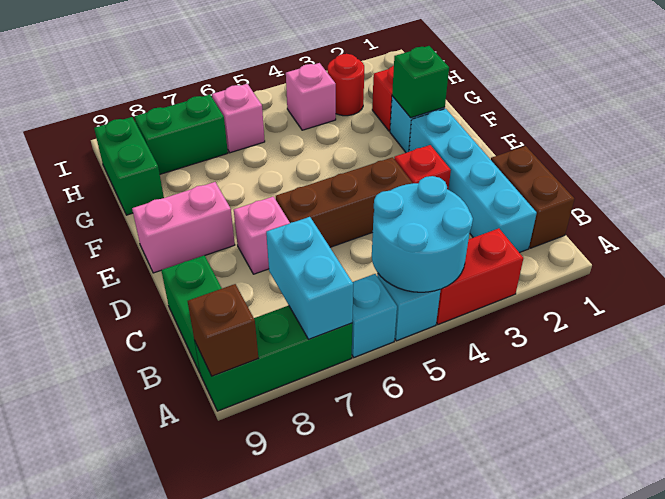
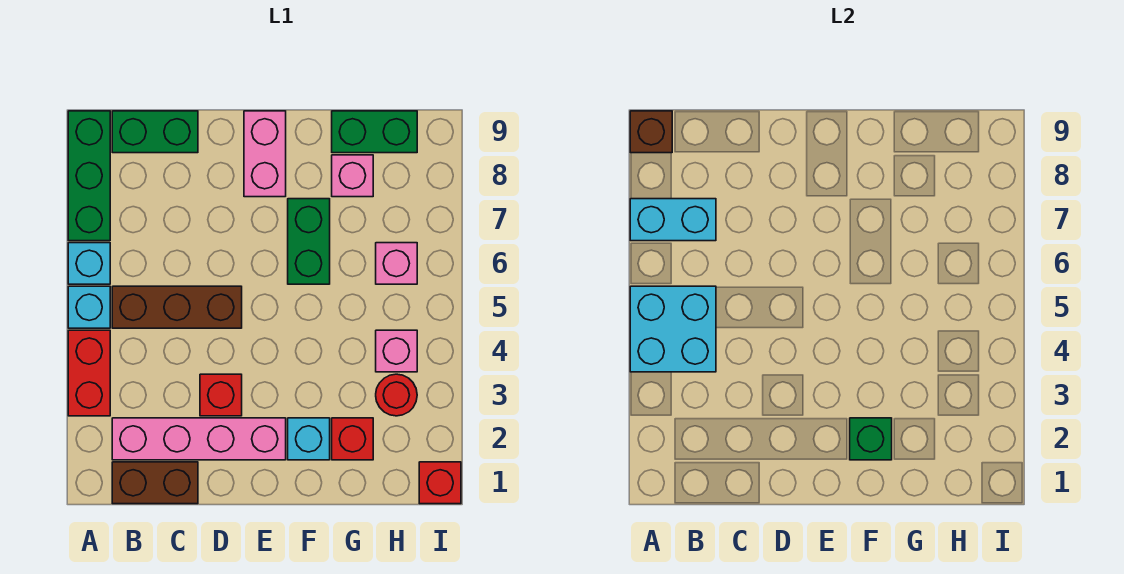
cyan 2x2 round brick [372,176,473,292] -> cyan 2x2 brick [630,286,716,372]
cyan 1x4 brick [409,109,537,253] -> pink 1x4 brick [112,418,286,460]
brown 1x3 brick [276,157,412,247] -> brown 1x3 brick turned to [112,286,242,328]
pink 1x1 brick [234,197,290,274] -> pink 1x1 brick moved to [332,155,373,197]
green 1x2 brick [134,95,228,174] -> green 1x2 brick moved to [288,199,330,284]
none -> red 1x1 brick [419,462,461,504]

